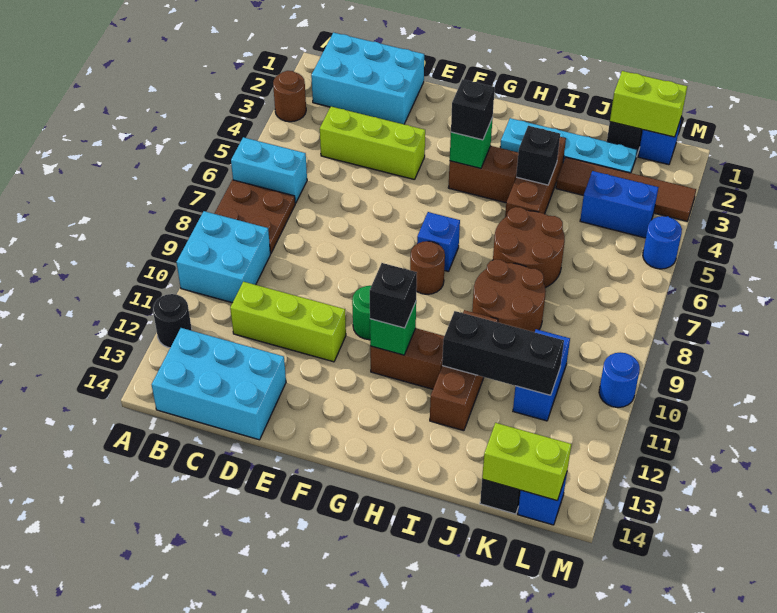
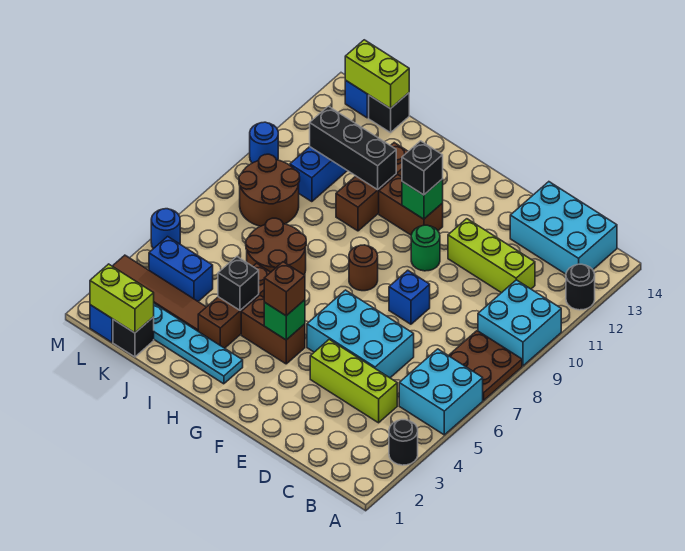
brown 1x1 round brick [273,71,306,122] -> black 1x1 round brick [389,420,418,465]
cyan 1x2 brick [231,137,307,203] -> cyan 2x2 brick [399,349,483,435]
cyan 2x3 brick [311,33,424,124] -> cyan 2x3 brick moved to [307,290,414,378]
black 1x1 brick [451,79,495,140] -> brown 1x1 brick [264,262,305,316]
blue 1x1 brick [417,212,460,272] -> blue 1x1 brick moved to [389,270,430,324]
brown 2x2 round brick [472,259,546,332] -> brown 2x2 round brick moved to [239,154,300,226]

